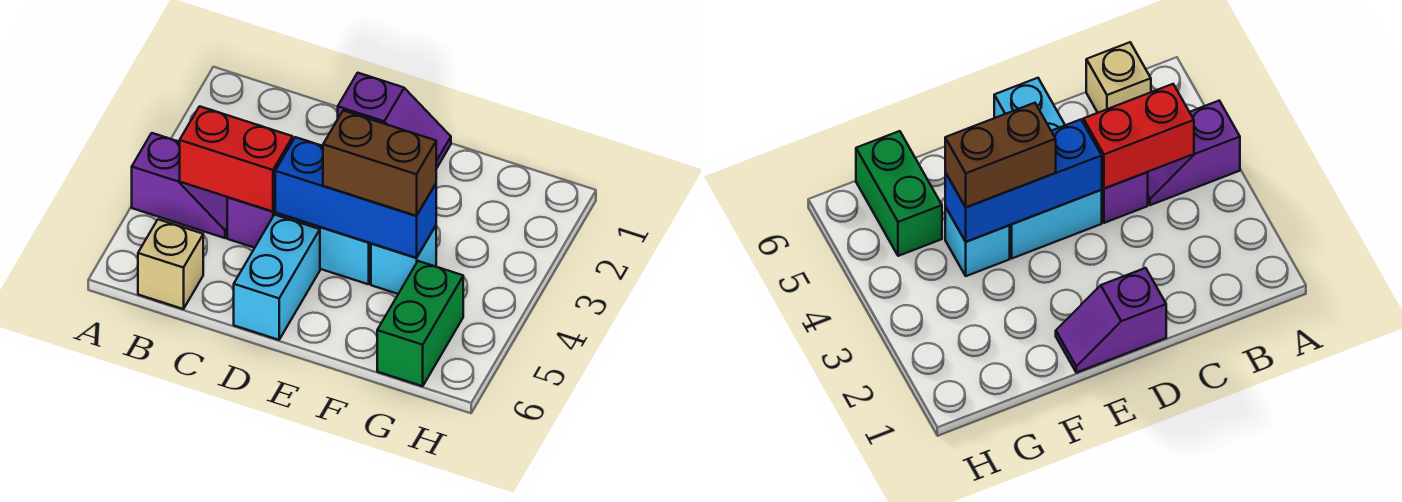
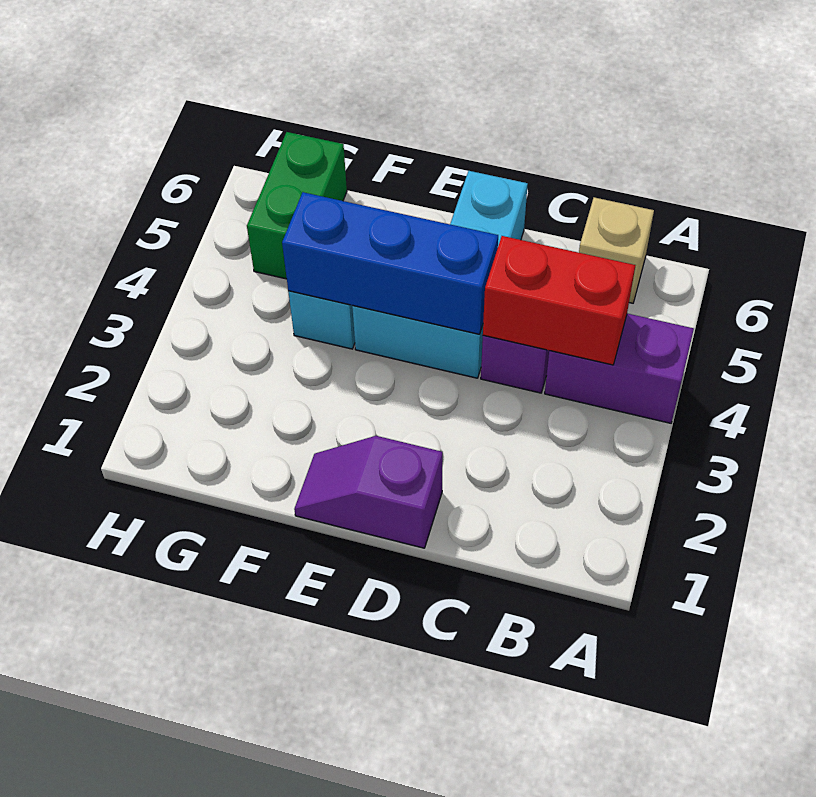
purple 1x2 slope [132,133,228,238] -> purple 1x2 brick [545,314,694,423]
brown 1x2 brick [323,111,436,216] -> none

